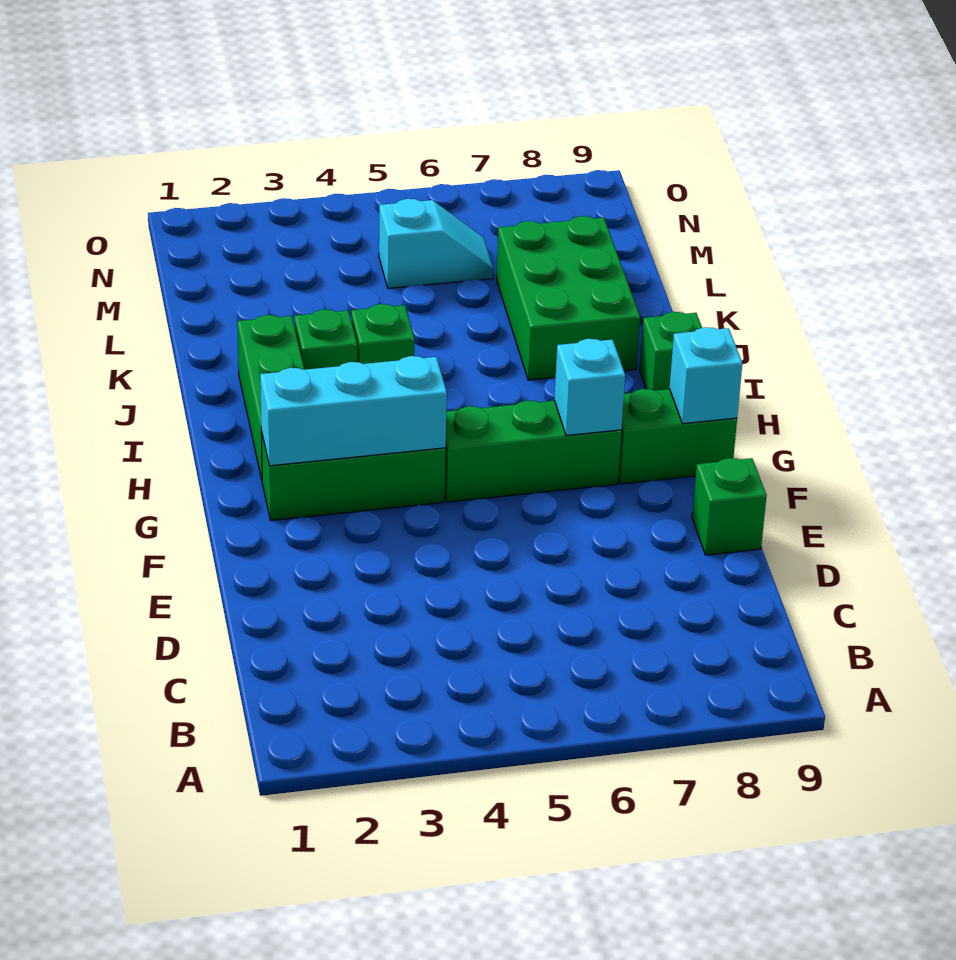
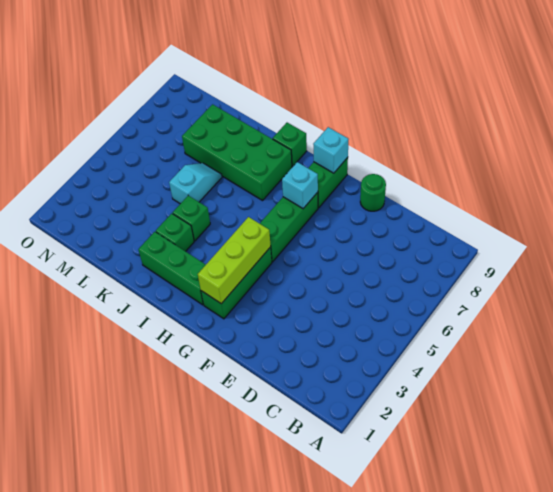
green 1x1 brick [692,458,767,555] -> green 1x1 round brick [360,174,386,211]
cyan 1x3 brick [260,356,447,466] -> lime 1x3 brick [198,217,271,304]
green 2x3 brick [496,216,640,380] -> green 2x4 brick [182,104,292,201]
cyan 1x2 slope [379,199,494,288] -> cyan 1x2 slope moved to [169,163,222,204]

